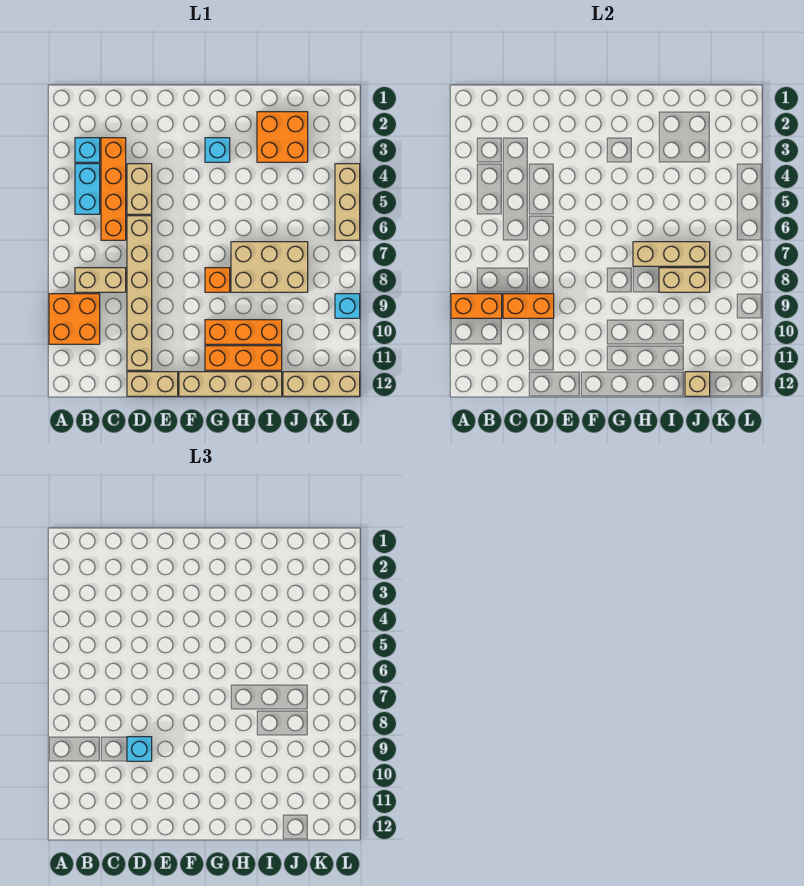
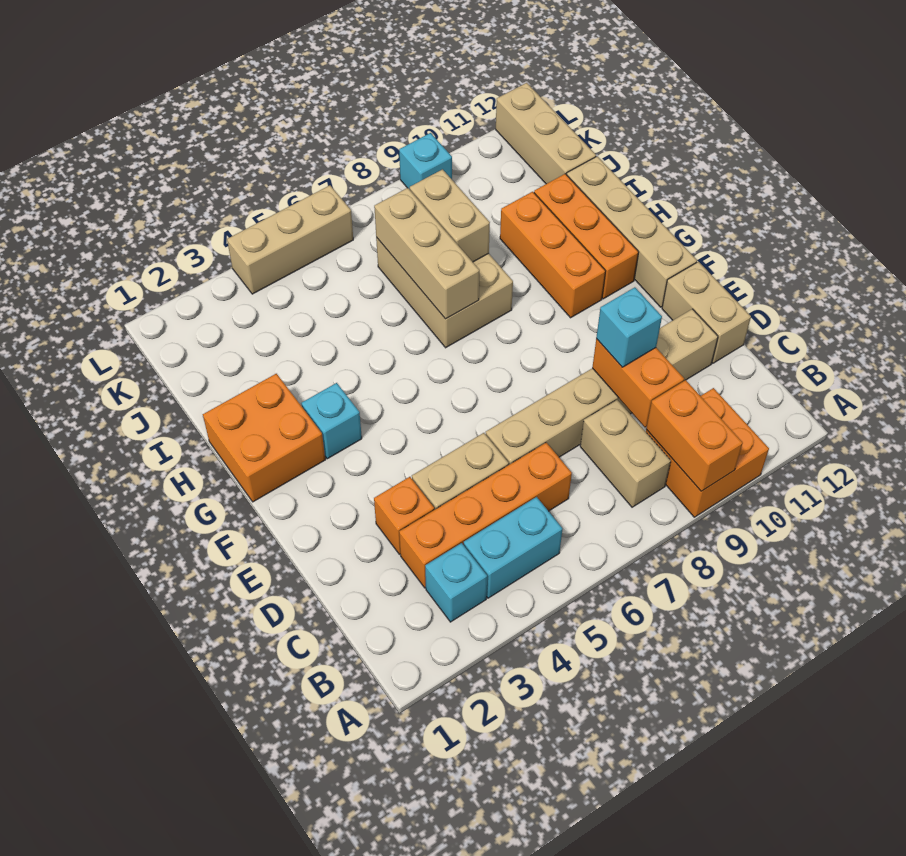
orange 1x1 brick [205,268,230,292] -> orange 1x1 brick moved to [374,477,434,554]
orange 2x2 brick [257,112,308,162] -> orange 2x2 brick moved to [203,374,325,502]
tan 1x1 brick [685,372,710,396] -> none

